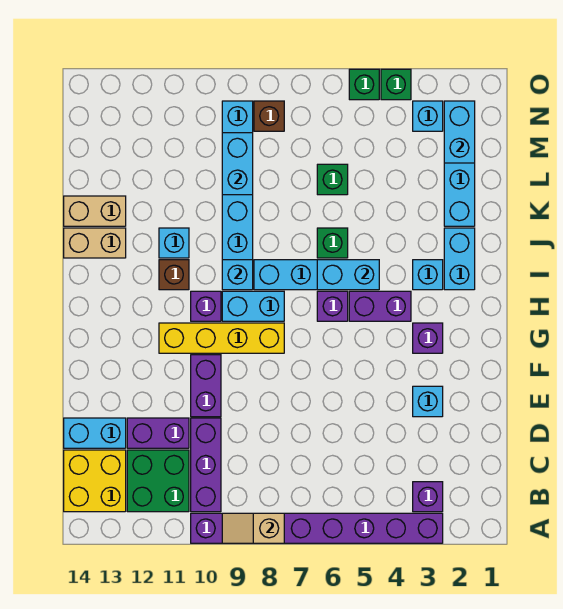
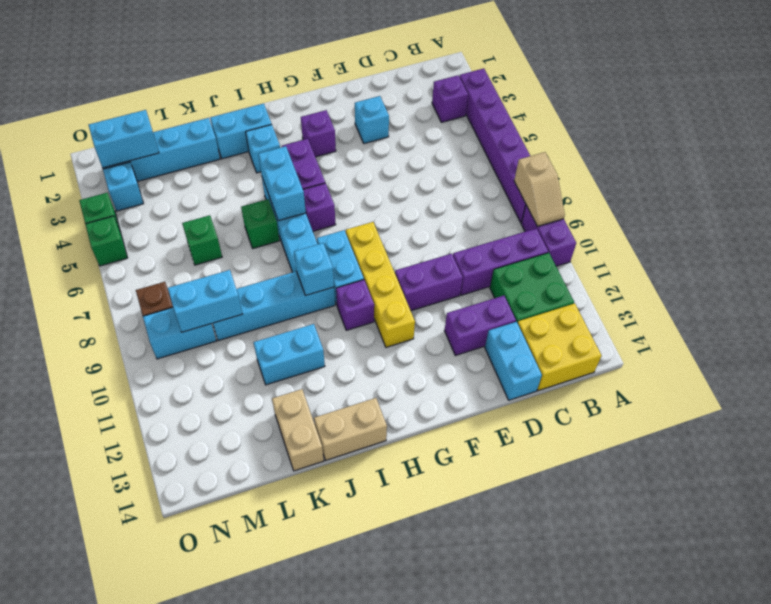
purple 1x2 brick [127,418,189,448] -> purple 1x2 brick turned to [444,296,516,355]
brown 1x1 brick [159,260,189,290] -> none
cyan 1x1 brick [159,228,189,258] -> cyan 1x2 brick [253,324,325,385]
tan 1x2 brick [64,228,126,258] -> tan 1x2 brick turned to [314,398,387,460]

